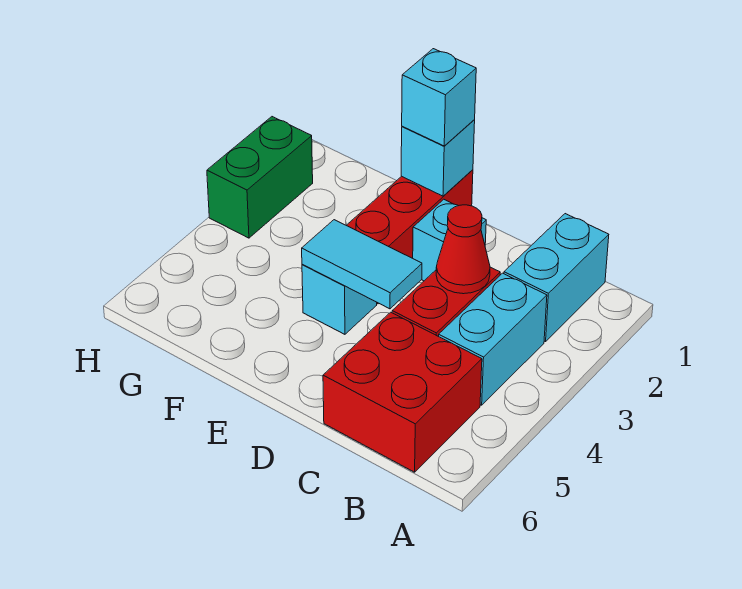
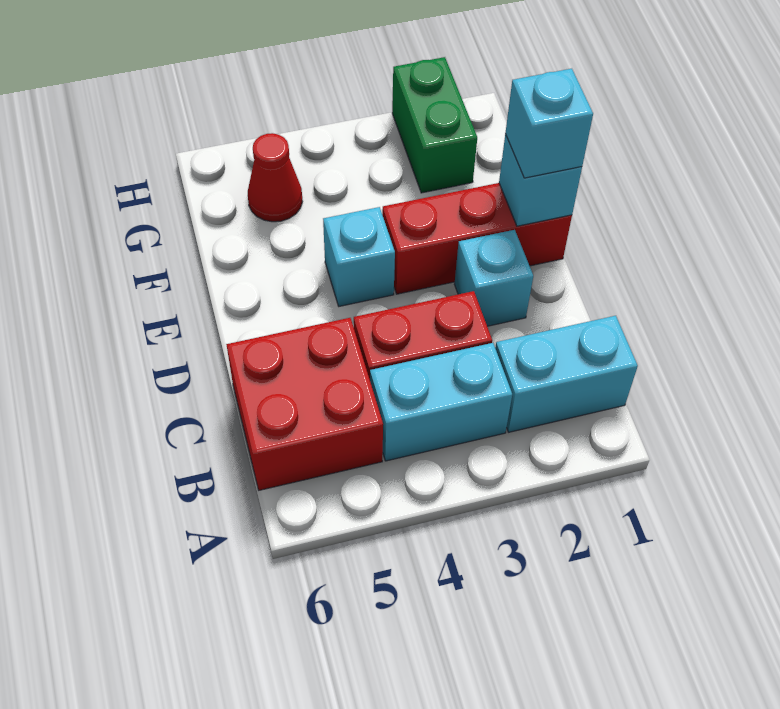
red 1x1 cone [436,205,490,294] -> red 1x1 cone moved to [248,133,302,222]
cyan 1x2 tile [302,220,422,309] -> none
green 1x2 brick [207,117,313,238] -> green 1x2 brick turned to [392,57,477,193]

